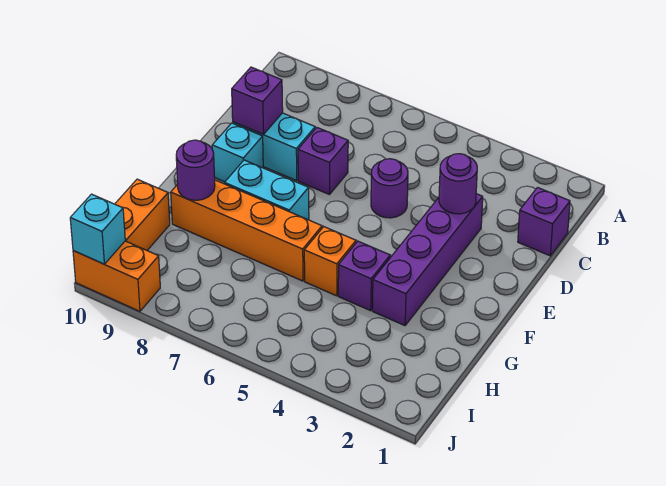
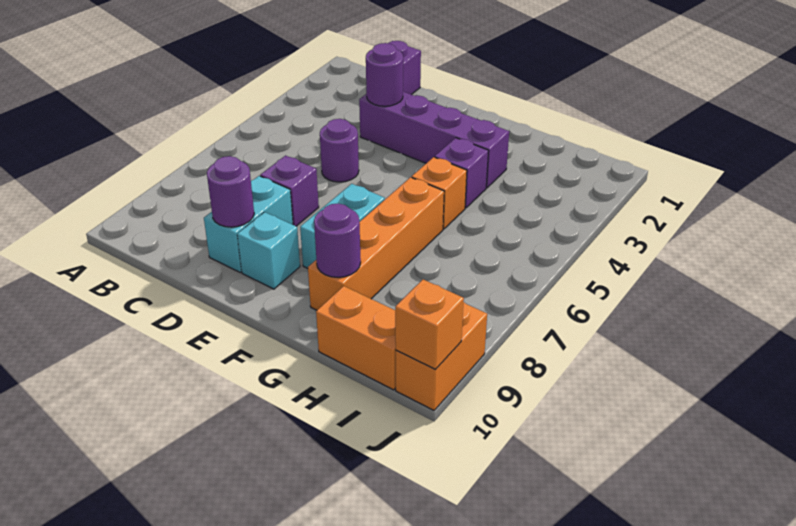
purple 1x1 brick [232,67,283,135] -> purple 1x1 round brick [207,156,254,227]
cyan 1x1 brick [70,194,125,264] -> orange 1x1 brick [395,280,464,369]

